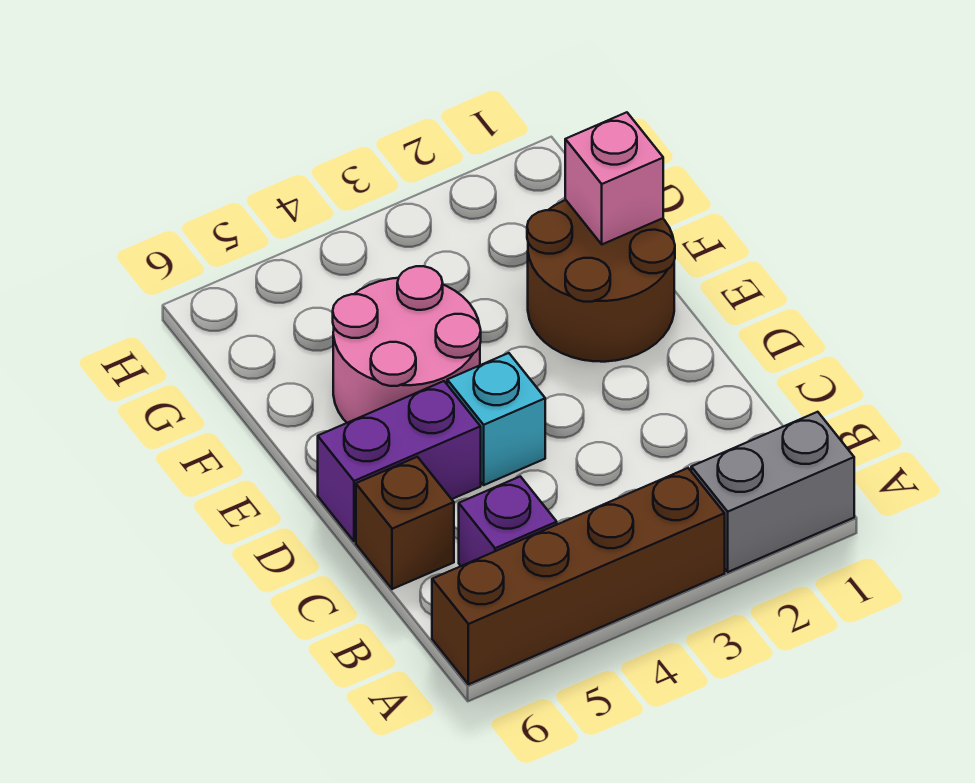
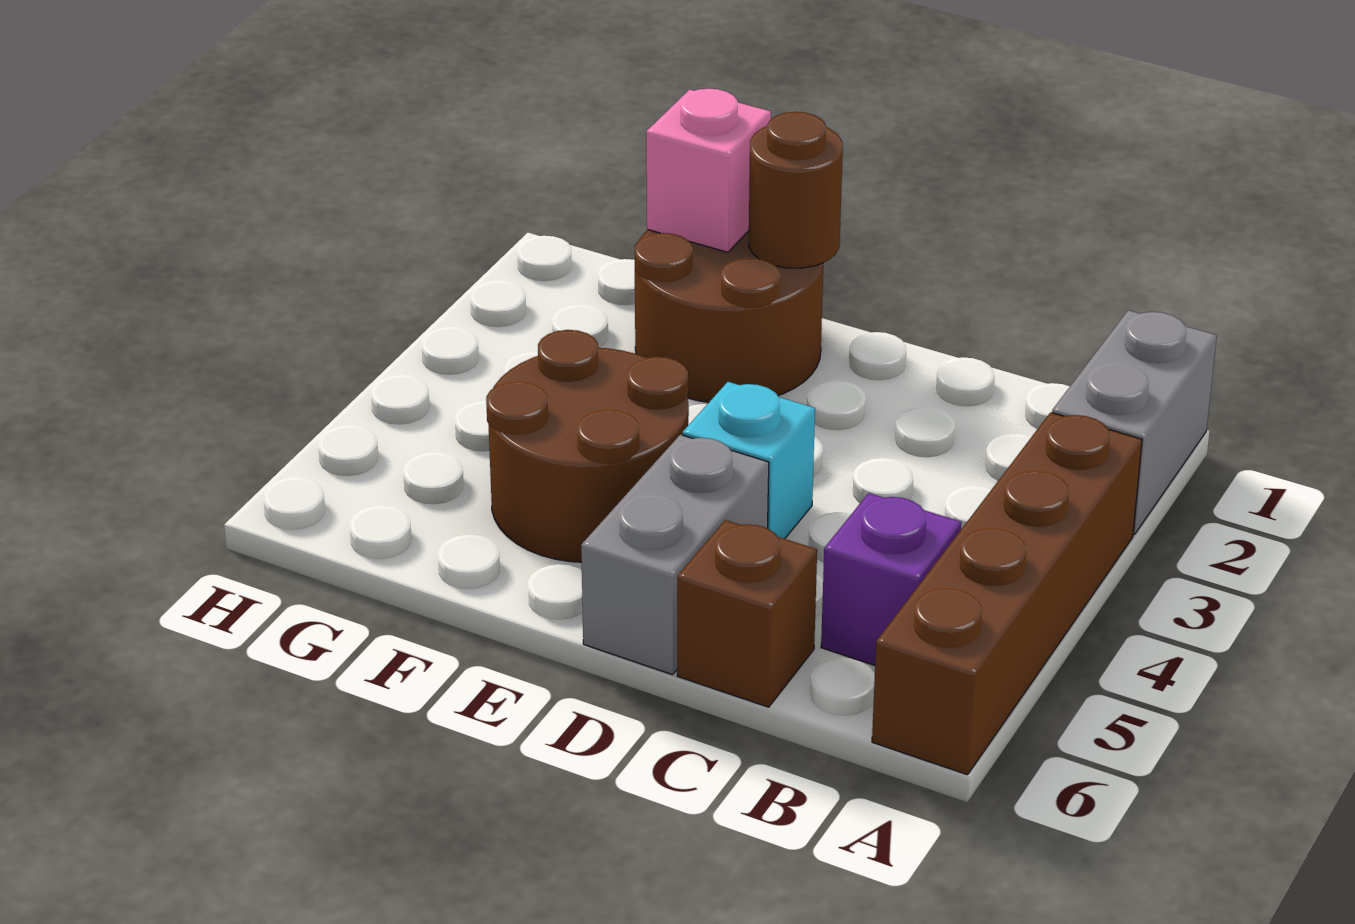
purple 1x2 brick [318,381,481,541] -> grey 1x2 brick [581,435,769,675]
none -> brown 1x1 round brick [749,112,843,268]
pink 2x2 round brick [333,266,481,423] -> brown 2x2 round brick [486,330,689,562]

